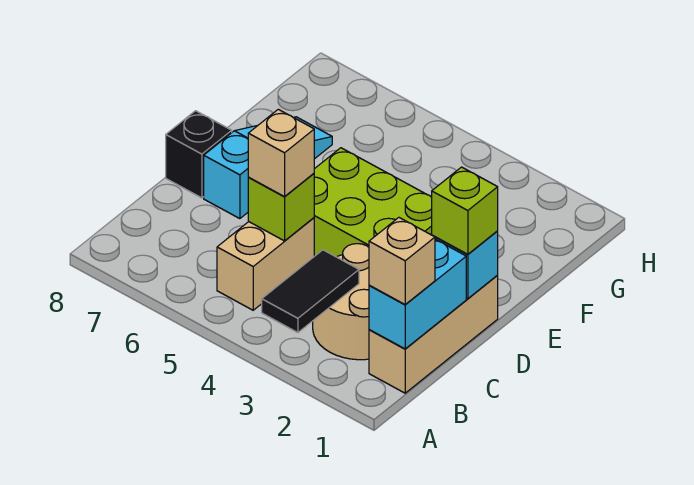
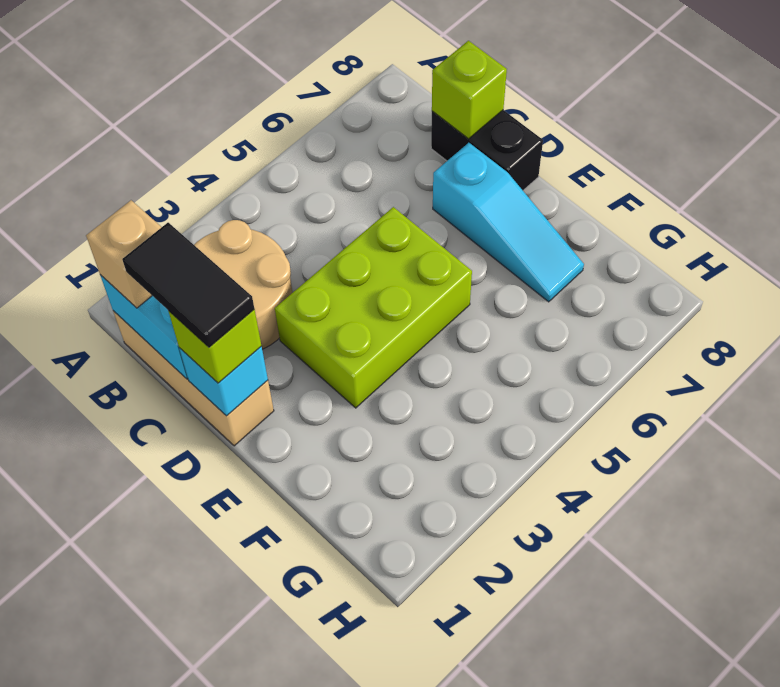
black 1x2 tile [262,250,359,333] -> black 1x2 tile moved to [122,223,254,347]
tan 1x2 brick [217,218,314,310] -> none
lime 1x1 brick [248,174,314,241] -> lime 1x1 brick moved to [432,41,507,139]
tan 1x1 brick [248,109,314,197] -> none
black 1x1 brick [166,111,232,198] -> black 1x2 brick [431,110,543,190]

